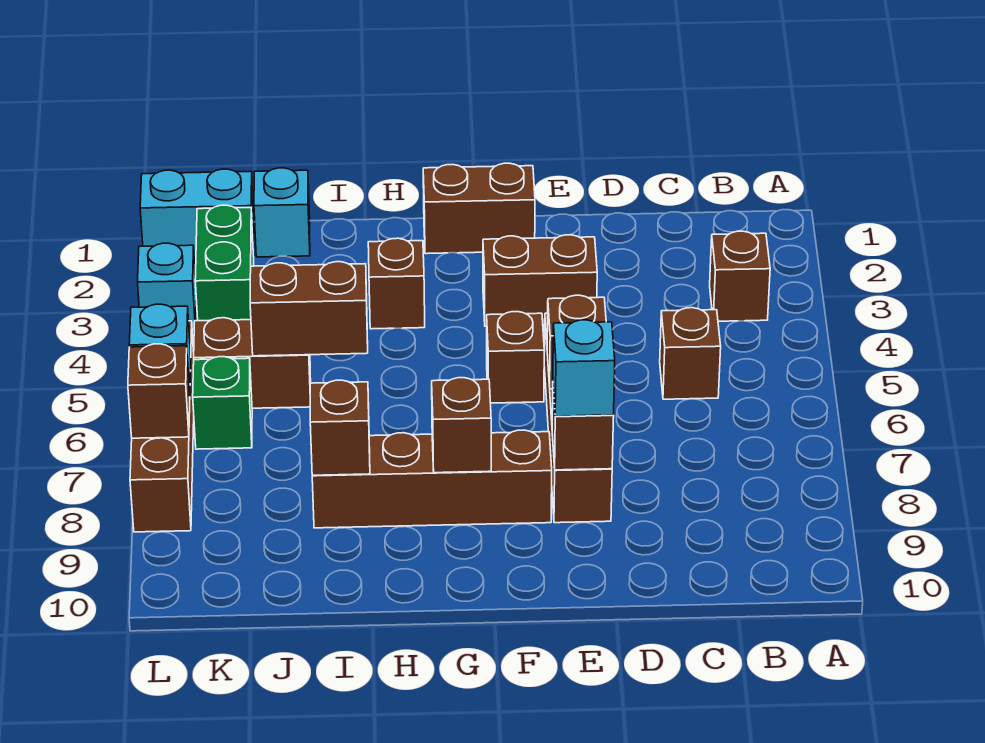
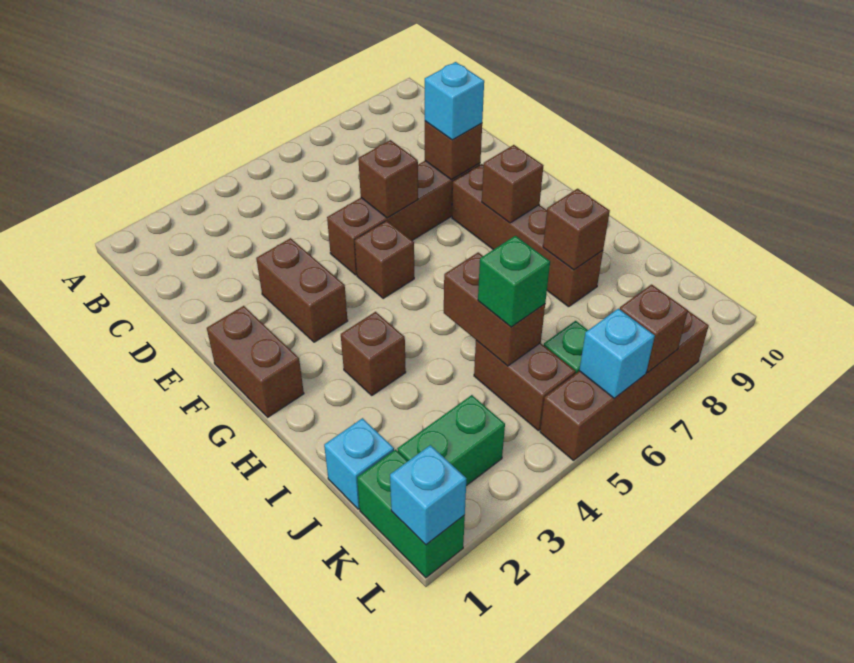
brown 1x1 brick [710,231,770,321] -> none
brown 1x1 brick [660,308,721,399] -> none
none -> green 1x1 brick [478,236,550,327]
cyan 1x2 brick [140,169,254,258] -> green 1x2 brick [357,450,465,578]
cyan 1x1 brick [138,243,196,333] -> cyan 1x1 brick moved to [390,445,466,545]

